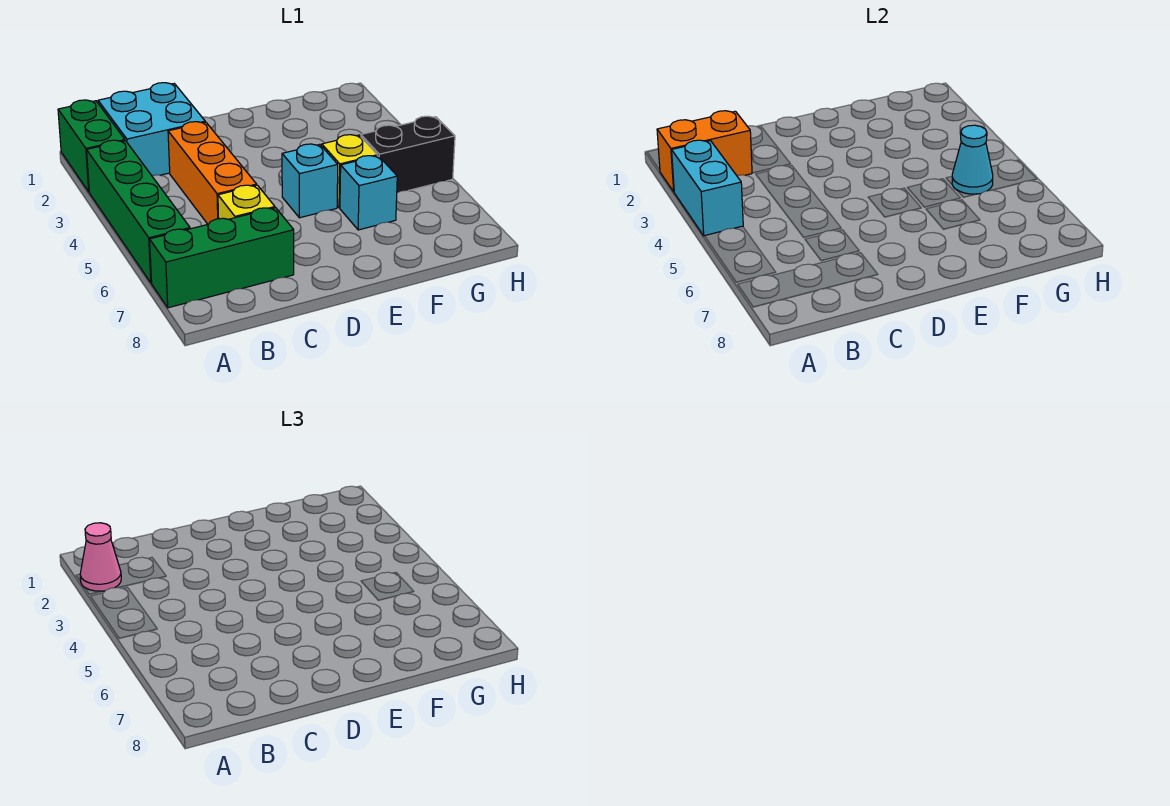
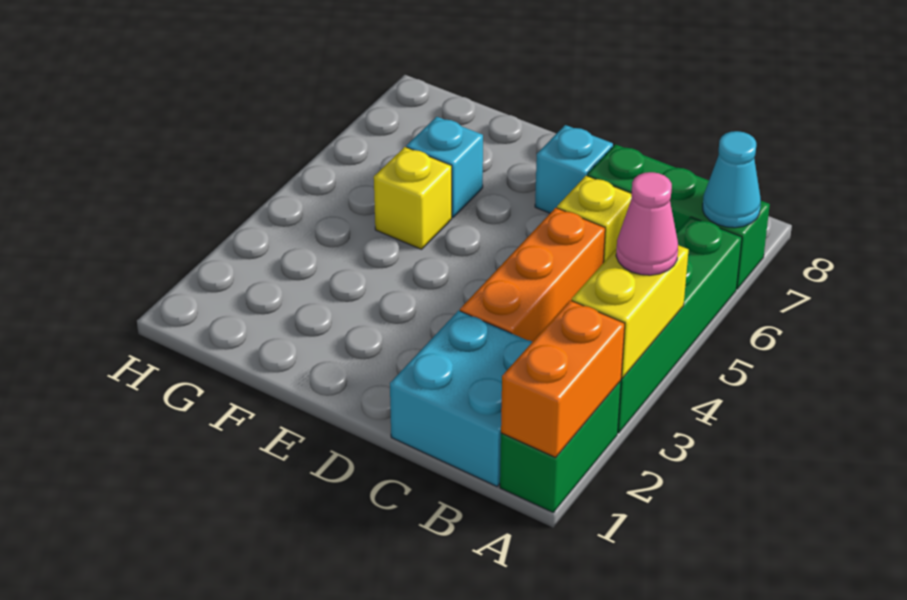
orange 1x2 brick [657,111,752,192] -> orange 1x2 brick turned to [501,300,625,457]
pink 1x1 cone [80,523,121,591] -> pink 1x1 cone moved to [616,172,678,275]
cyan 1x2 brick [672,140,743,236] -> yellow 1x2 brick [572,245,688,378]
cyan 1x1 brick [282,144,338,218] -> cyan 1x1 brick moved to [535,125,613,213]
black 1x2 brick [361,116,455,193] -> none
cyan 1x1 cone [952,125,993,194] -> cyan 1x1 cone moved to [703,131,761,228]

